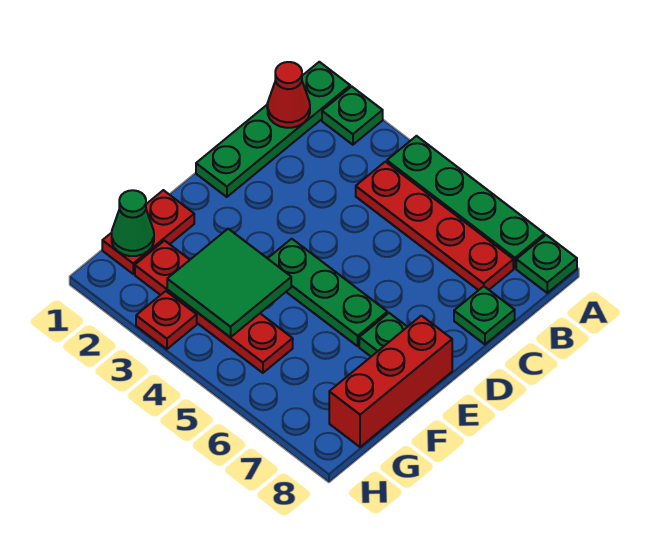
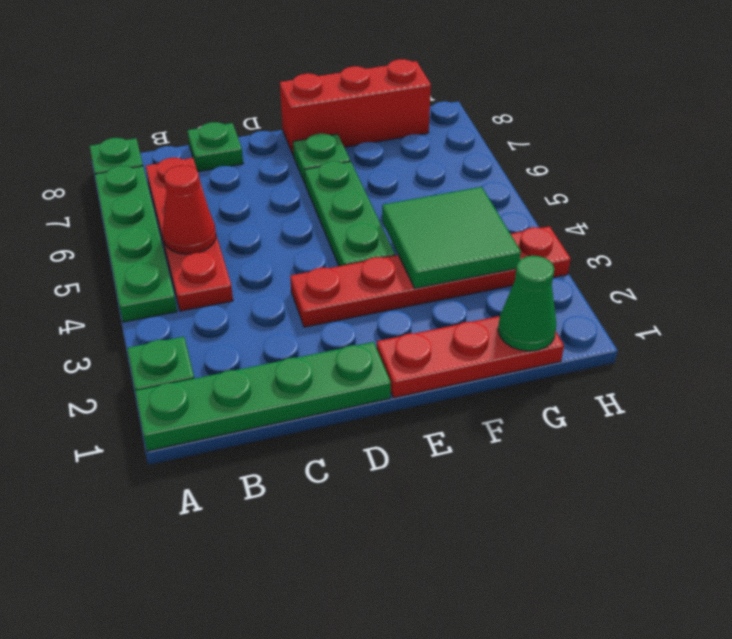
red 1x1 cone [267,62,310,128] -> red 1x1 cone moved to [163,165,216,254]
red 1x2 plate [102,190,194,274] -> red 1x3 plate [377,316,564,398]
red 1x4 plate [135,241,293,373] -> red 1x4 plate turned to [290,255,516,327]

